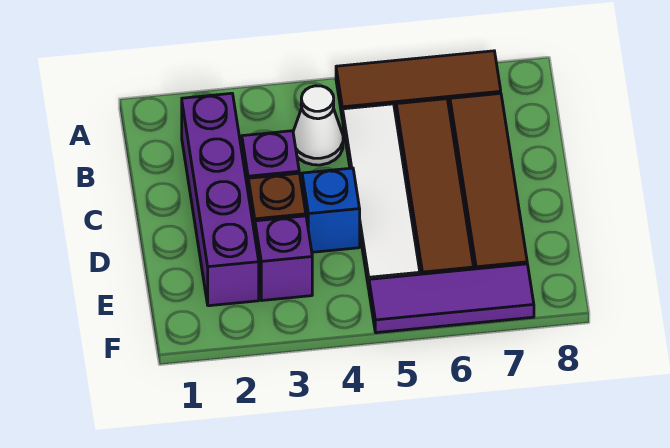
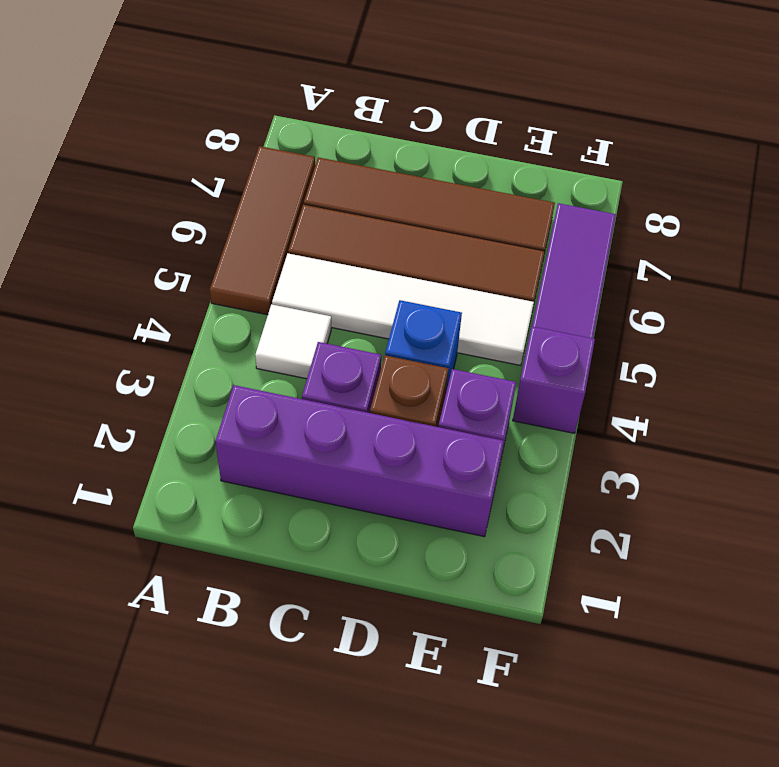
white 1x1 cone [293,86,343,165] -> white 1x1 tile [255,304,331,379]
none -> purple 1x1 brick [513,327,595,433]

